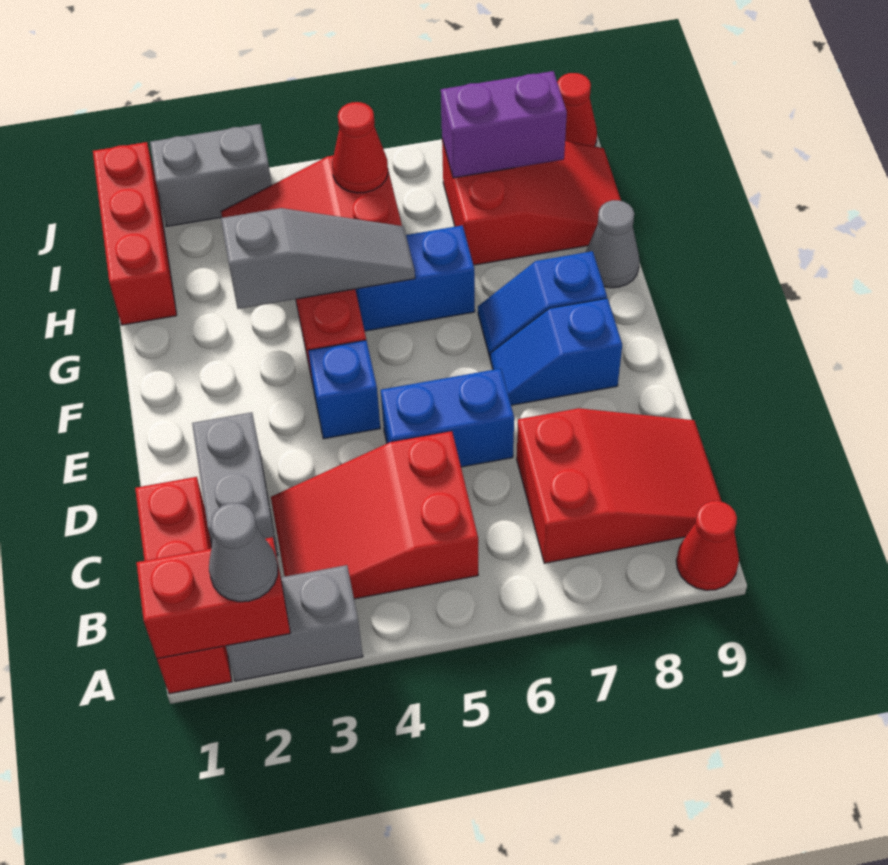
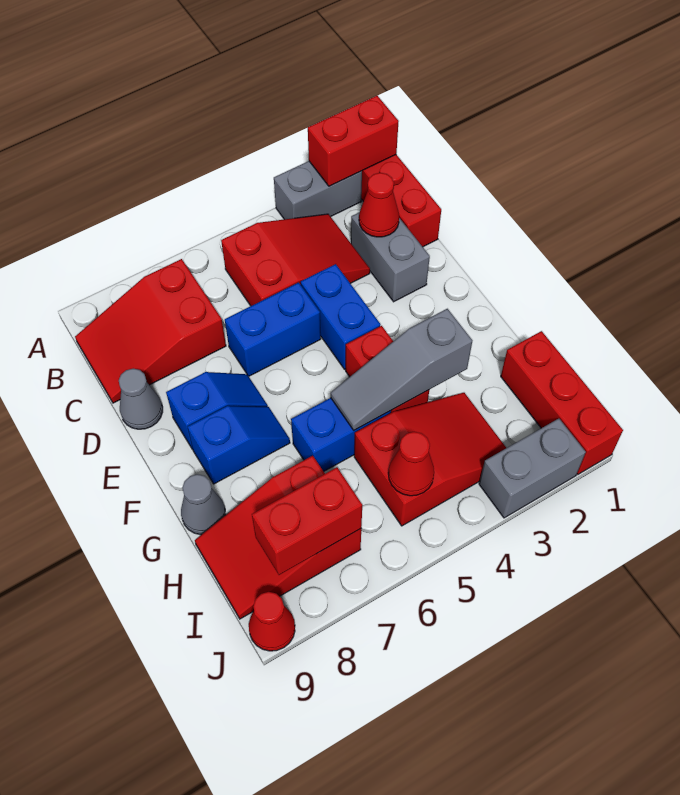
grey 1x1 cone [209,503,278,602] -> grey 1x1 cone moved to [119,369,163,429]
red 1x1 cone [676,501,739,590] -> red 1x1 cone moved to [359,173,399,237]
blue 1x1 brick [308,340,380,439] -> blue 1x2 brick [301,264,381,369]
purple 1x2 brick [441,71,567,178] -> red 1x2 brick [252,467,362,575]

